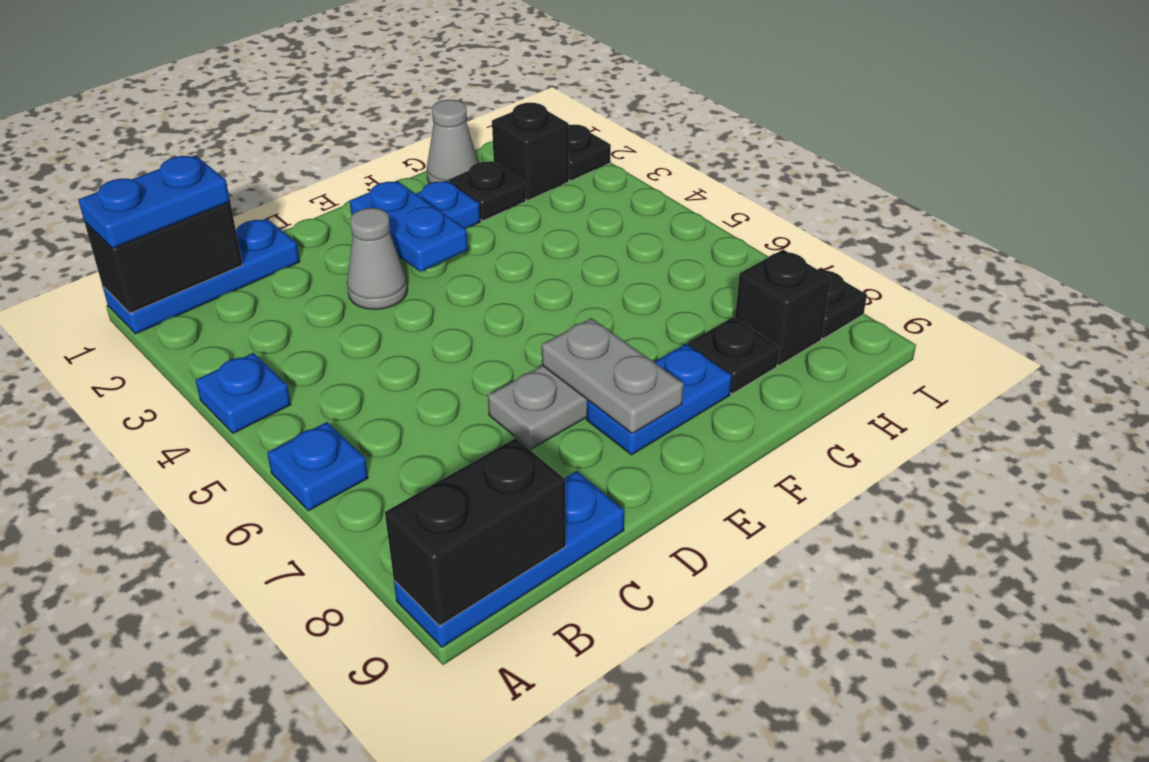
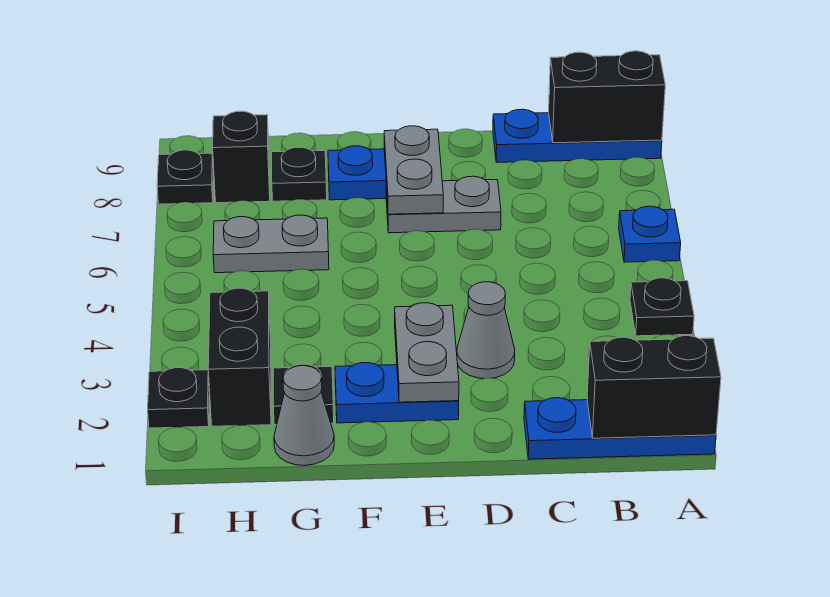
blue 1x2 plate [78,155,230,248] -> none
blue 1x1 plate [195,353,291,433] -> black 1x1 plate [630,278,694,336]
blue 1x2 plate [350,181,468,272] -> grey 1x2 plate [395,303,459,402]
none -> grey 1x2 plate [213,215,329,273]
black 1x1 brick [492,103,569,200] -> black 1x2 brick [208,288,271,426]

